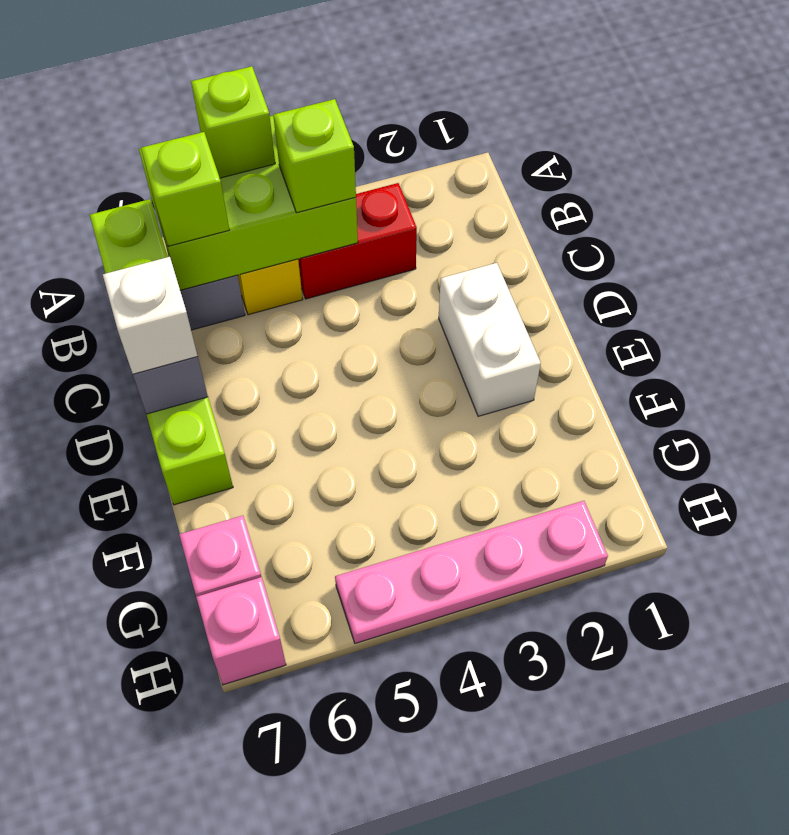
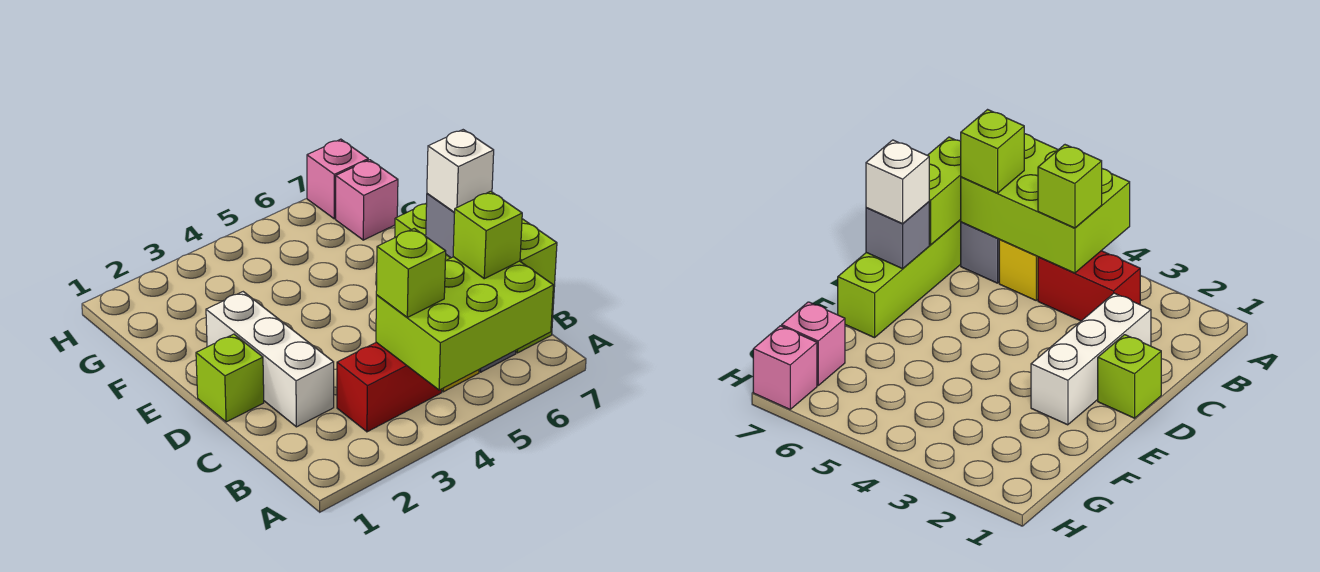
lime 1x1 brick [191,66,275,178] -> lime 1x1 brick moved to [196,334,264,422]
white 1x2 brick [439,263,541,416] -> white 1x3 brick [206,292,334,427]
pink 1x4 plate [335,501,608,643] -> none

